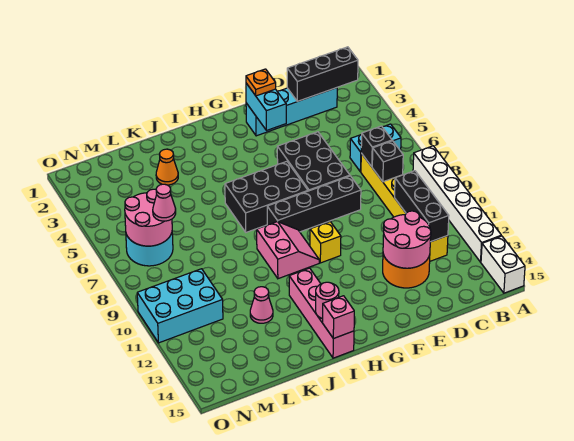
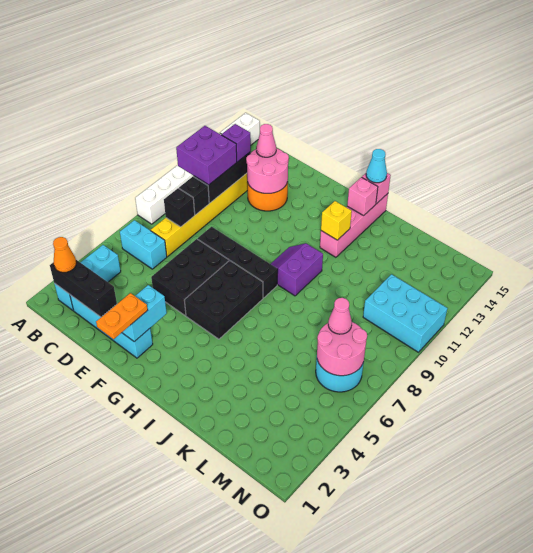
none -> cyan 1x3 brick [54,245,121,310]
none -> purple 2x2 brick [176,126,237,185]
black 1x1 brick [361,126,392,167] -> black 1x1 brick moved to [179,177,209,215]
none -> purple 1x1 brick [222,124,251,162]
orange 1x1 plate [246,69,276,96] -> orange 1x2 plate [96,293,148,339]
black 2x3 brick [225,161,308,232] -> black 2x3 brick turned to [184,260,263,339]
yellow 1x1 brick [310,222,341,263] -> yellow 1x1 brick moved to [321,201,352,240]
pink 2x2 slope [257,221,319,279] -> purple 2x2 slope [271,243,323,296]
pink 1x1 round brick [316,282,339,319] -> pink 1x1 brick [347,177,378,216]
none -> cyan 1x1 cone [366,149,387,183]
orange 1x1 cone [156,149,178,185] -> orange 1x1 cone moved to [53,237,76,272]
pink 1x1 cone [250,287,273,323] -> pink 1x1 cone moved to [256,124,276,157]

